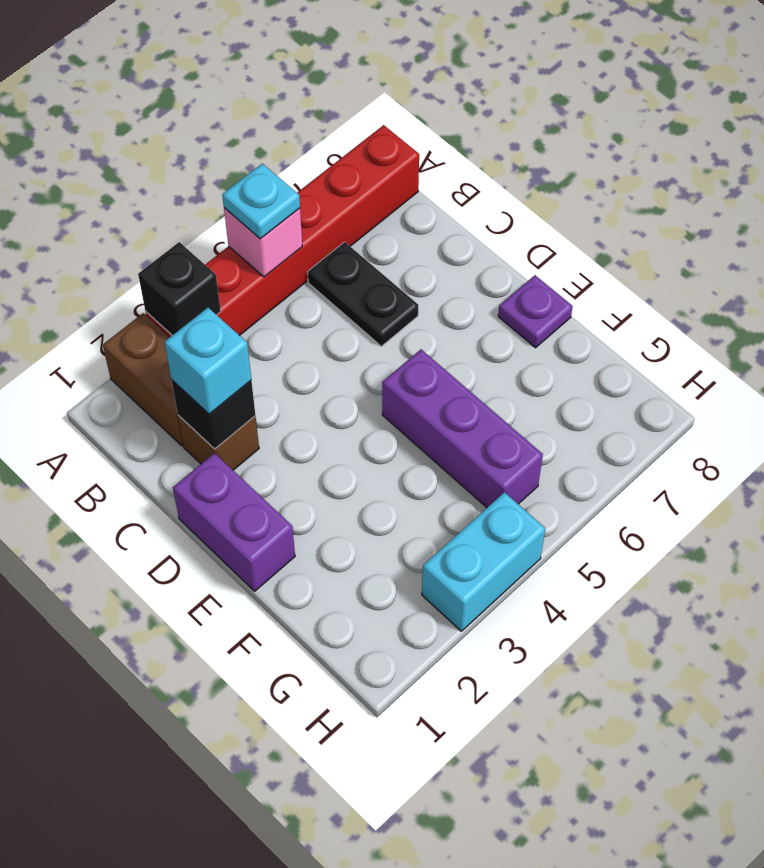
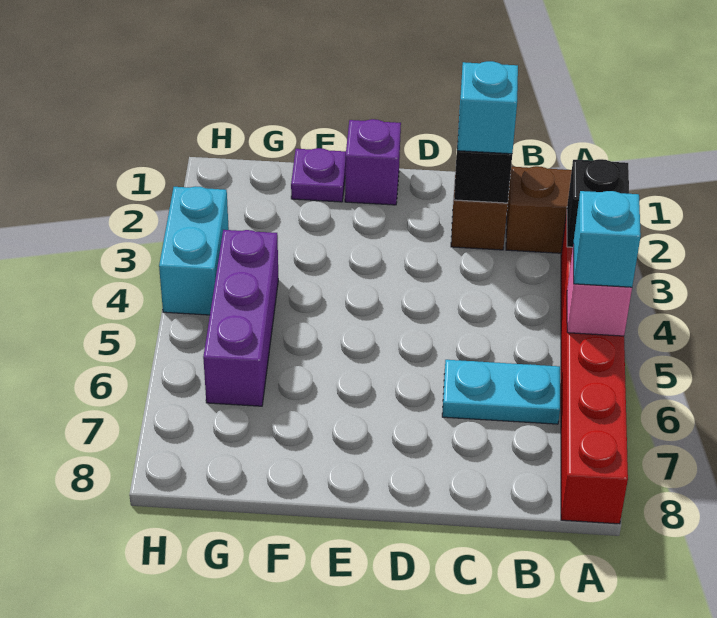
cyan 1x1 plate [222,164,300,239] -> cyan 1x1 brick [573,191,641,287]
black 1x2 plate [308,242,418,346] -> cyan 1x2 plate [442,360,560,424]
purple 1x2 brick [173,453,295,591] -> purple 1x1 brick [345,119,401,205]
purple 1x3 brick [382,349,543,507] -> purple 1x3 brick turned to [203,230,278,406]
purple 1x1 plate [498,275,573,348] -> purple 1x1 plate moved to [291,148,346,202]

